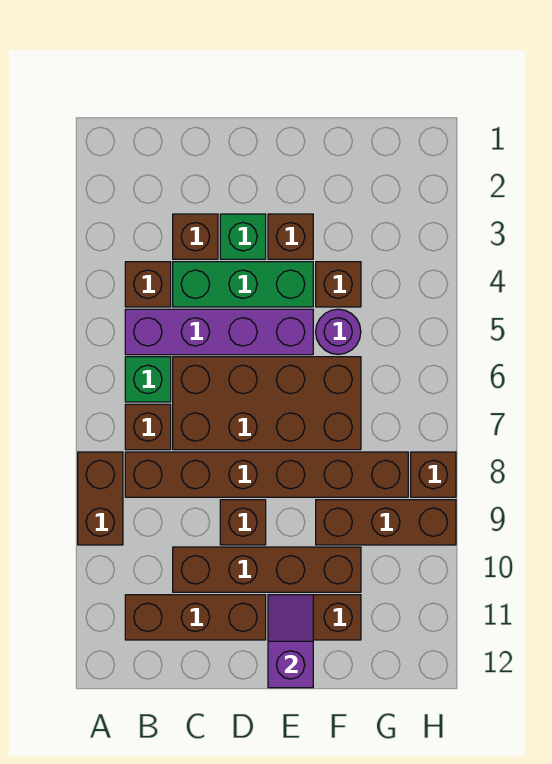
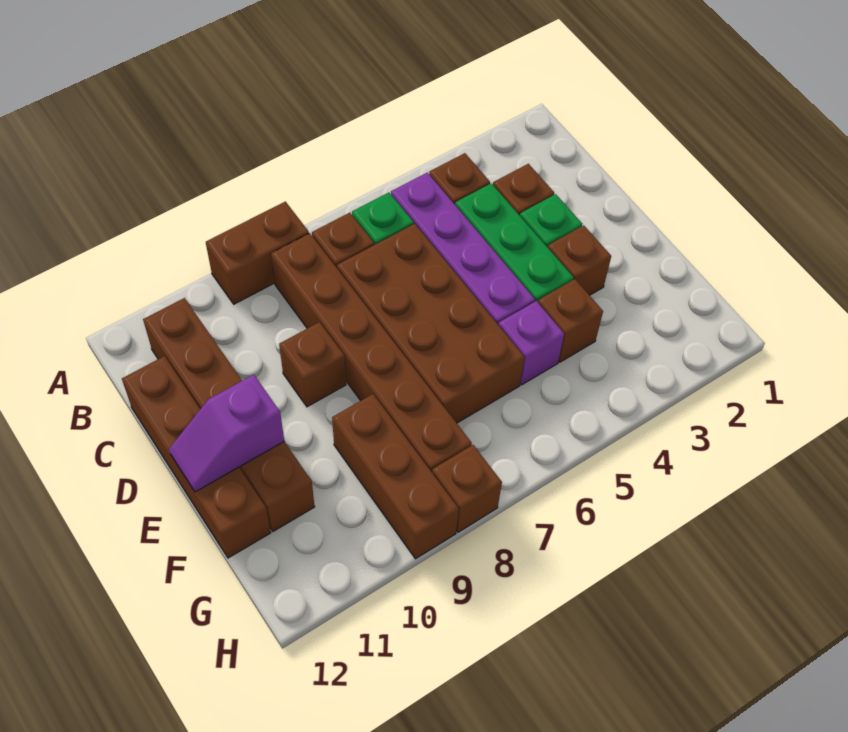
brown 1x4 brick [173,547,361,592] -> brown 1x4 brick moved to [122,356,271,558]
purple 1x2 slope [268,595,313,688] -> purple 1x2 slope turned to [169,375,284,492]
purple 1x1 round brick [316,309,361,354] -> purple 1x1 brick [499,301,564,385]

